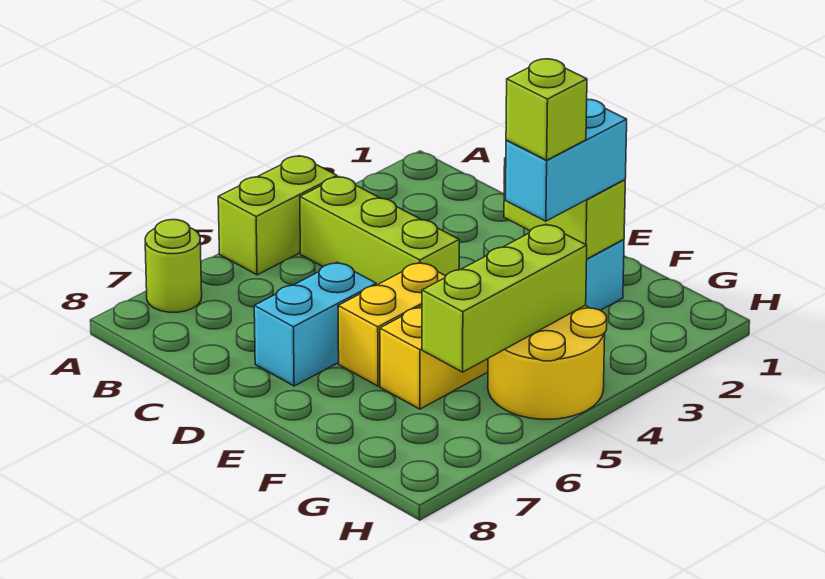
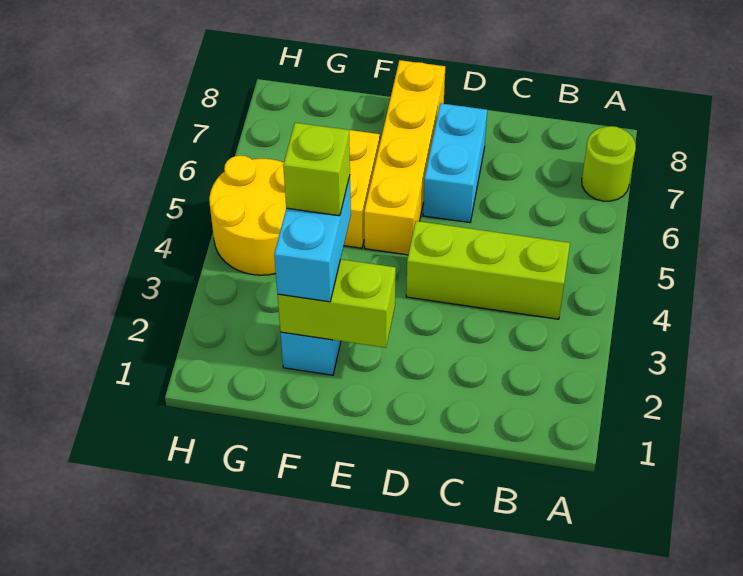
lime 1x2 brick [218,156,337,275] -> none
yellow 1x2 brick [338,263,446,386] -> yellow 1x4 brick [364,60,445,255]
lime 1x3 brick [422,224,587,372] -> none

